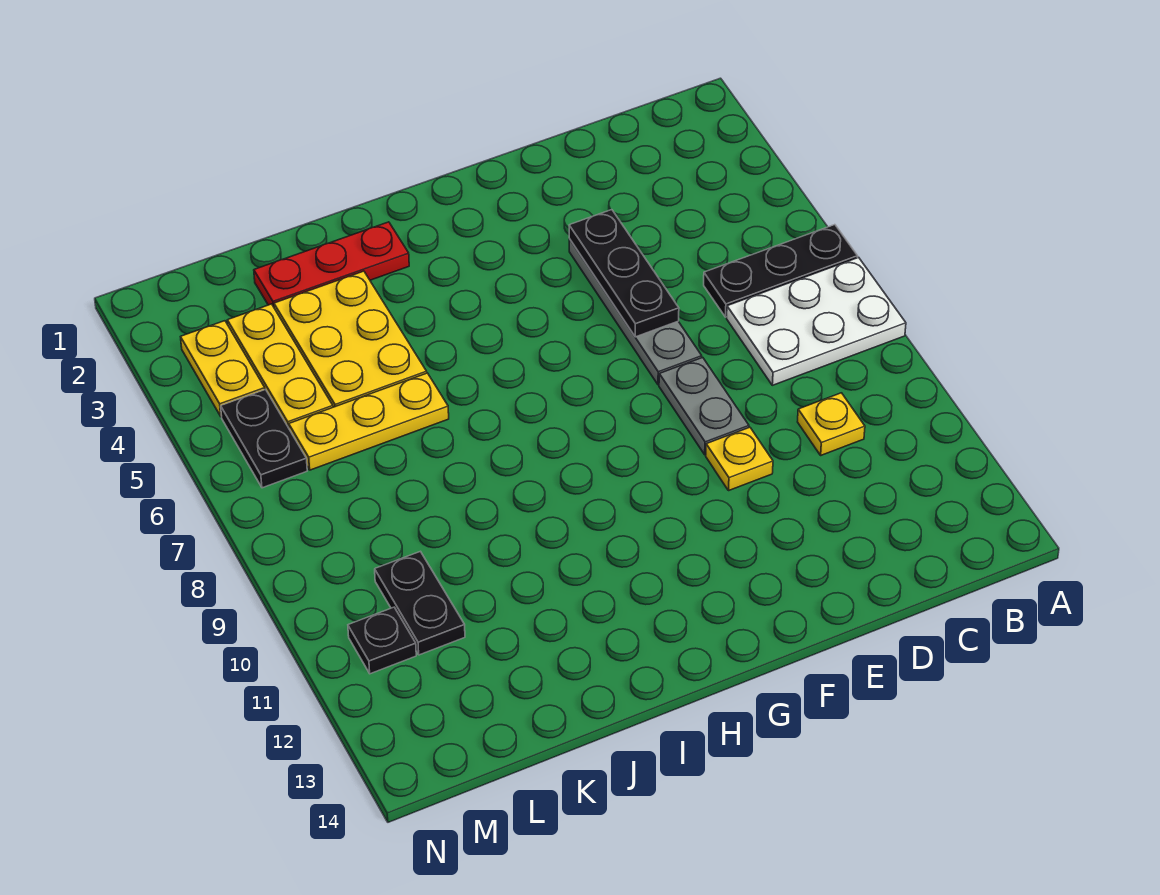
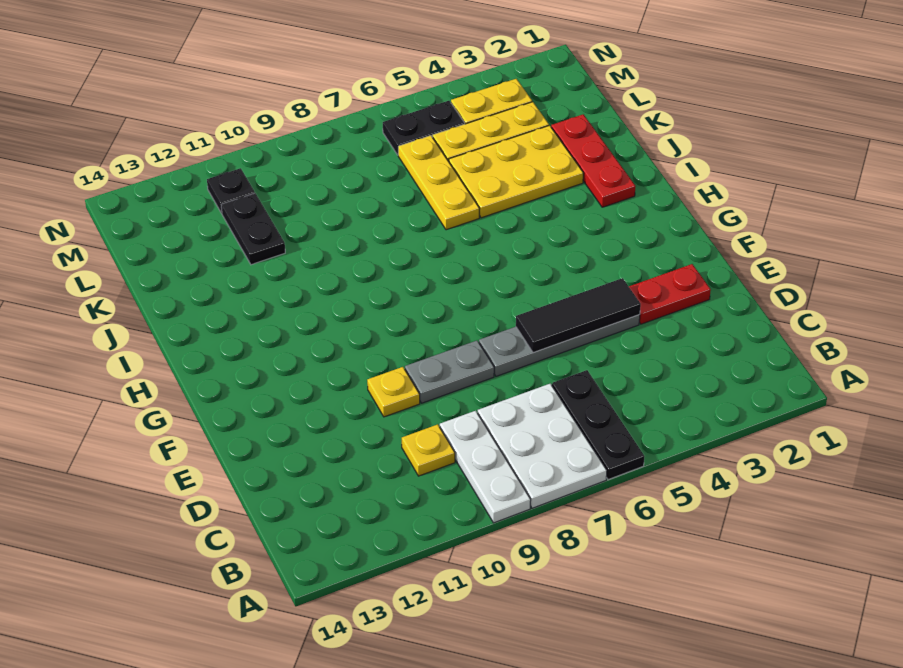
none -> white 1x3 plate [440,411,531,523]
none -> red 1x2 plate [629,264,711,324]
black 1x3 plate [569,210,679,337] -> black 1x3 tile [516,278,641,353]
black 1x2 plate [375,551,465,655] -> black 1x2 plate turned to [221,193,285,265]

